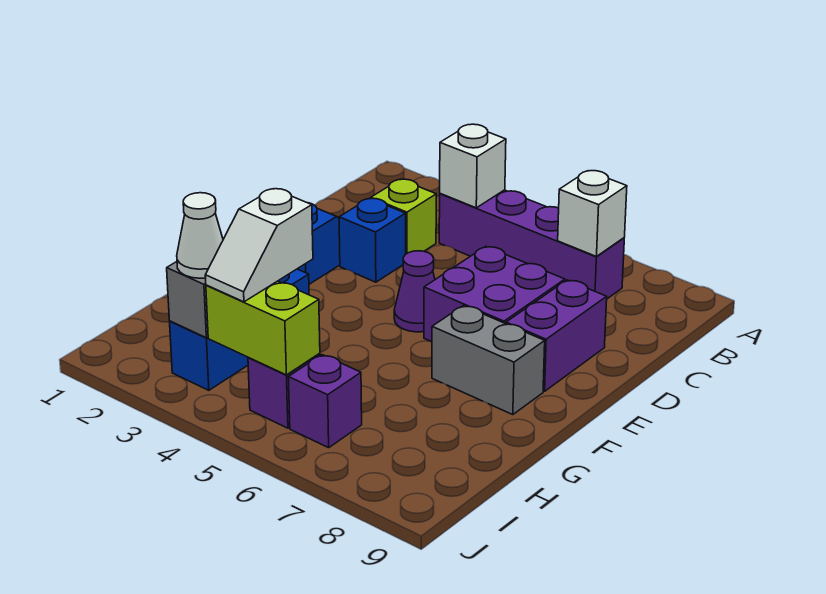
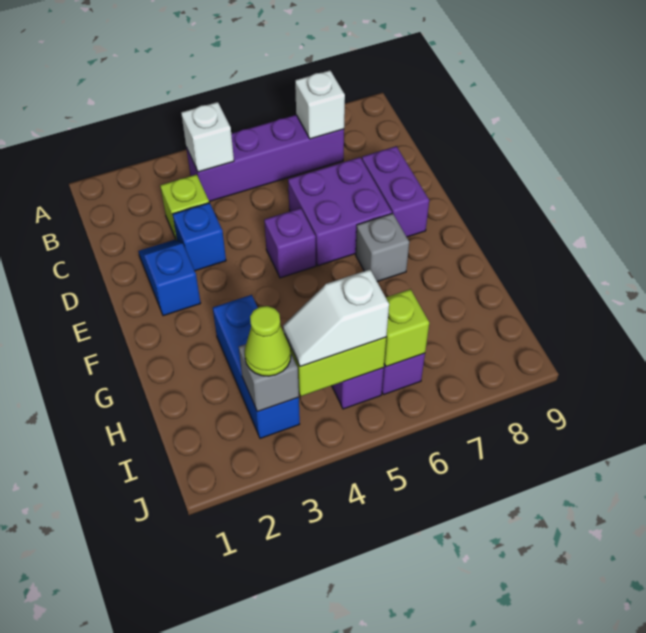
purple 1x1 cone [394,251,435,332] -> purple 1x1 brick [264,208,316,278]
grey 1x2 brick [432,306,545,415] -> grey 1x1 brick [356,213,409,282]
white 1x2 slope [205,189,313,302] -> white 1x2 slope turned to [283,270,389,367]
white 1x1 cone [177,193,223,278] -> lime 1x1 cone [245,306,291,376]
none -> lime 1x1 brick [384,289,429,367]

